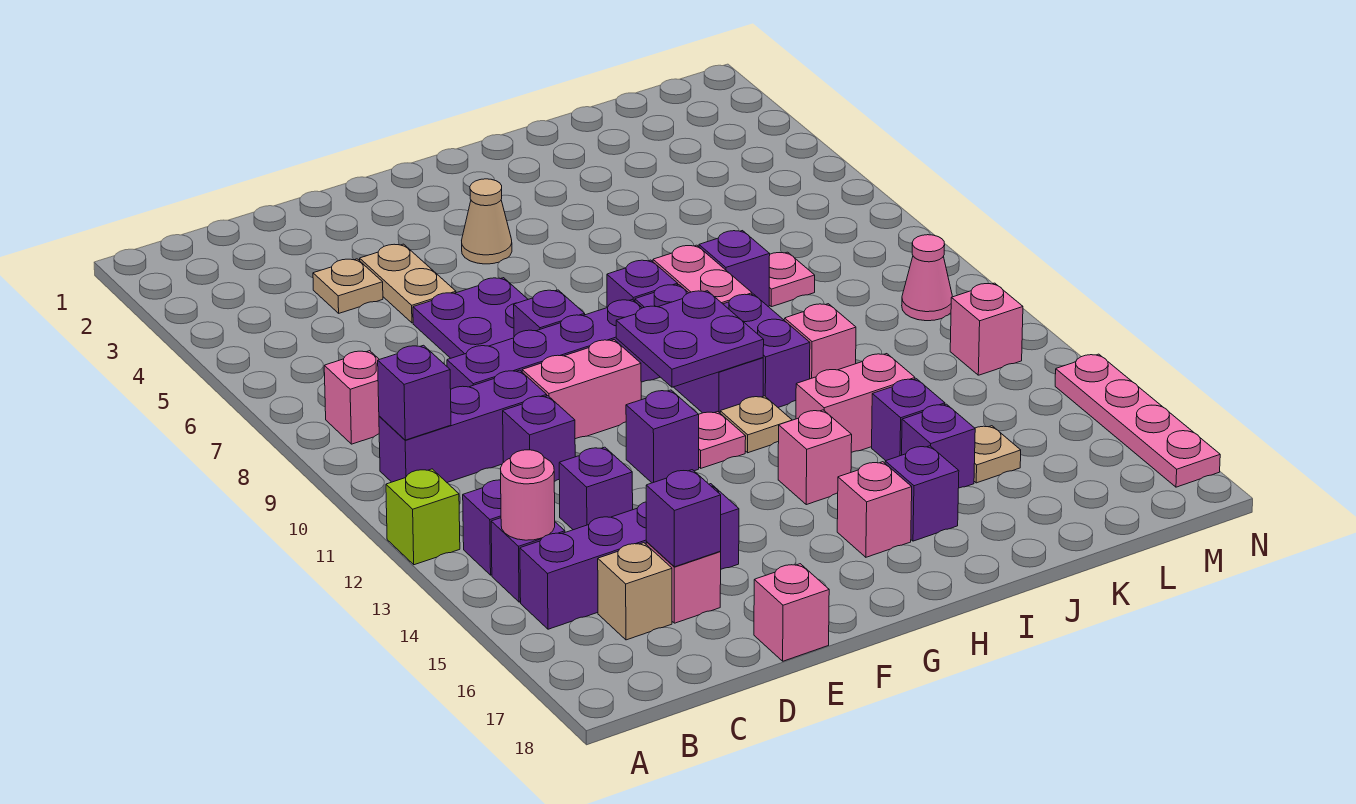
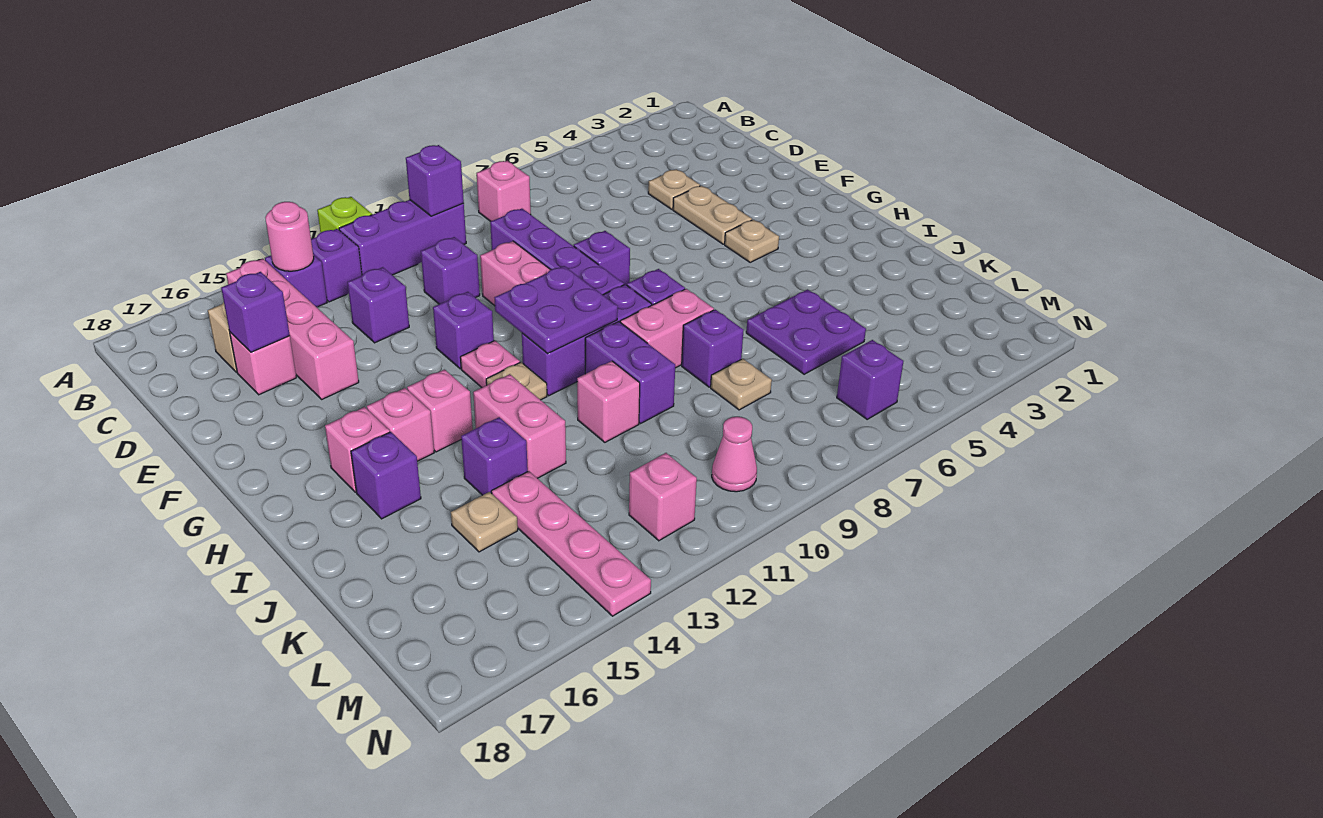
purple 1x3 brick [379,370,547,482] -> purple 1x3 brick turned to [339,200,466,276]
purple 1x4 brick [520,484,739,629] -> pink 1x4 brick [226,259,359,399]
tan 1x2 plate [360,244,456,323] -> tan 1x2 plate turned to [673,186,752,244]
purple 2x2 plate [413,278,528,358] -> purple 2x2 plate moved to [746,289,866,374]
pink 1x1 brick [754,564,829,661] -> pink 1x1 brick moved to [367,388,434,461]
tan 1x1 cone [462,179,512,264] -> tan 1x1 plate [725,220,779,263]
purple 1x2 brick [723,294,810,407] -> purple 1x2 brick turned to [585,322,675,423]
purple 1x1 brick [902,404,975,488] -> purple 1x1 brick moved to [837,340,904,419]
pink 1x1 plate [769,252,815,307] -> tan 1x1 plate [711,359,772,410]
pink 1x4 plate [1055,354,1220,487] -> pink 1x4 plate turned to [491,471,651,616]

